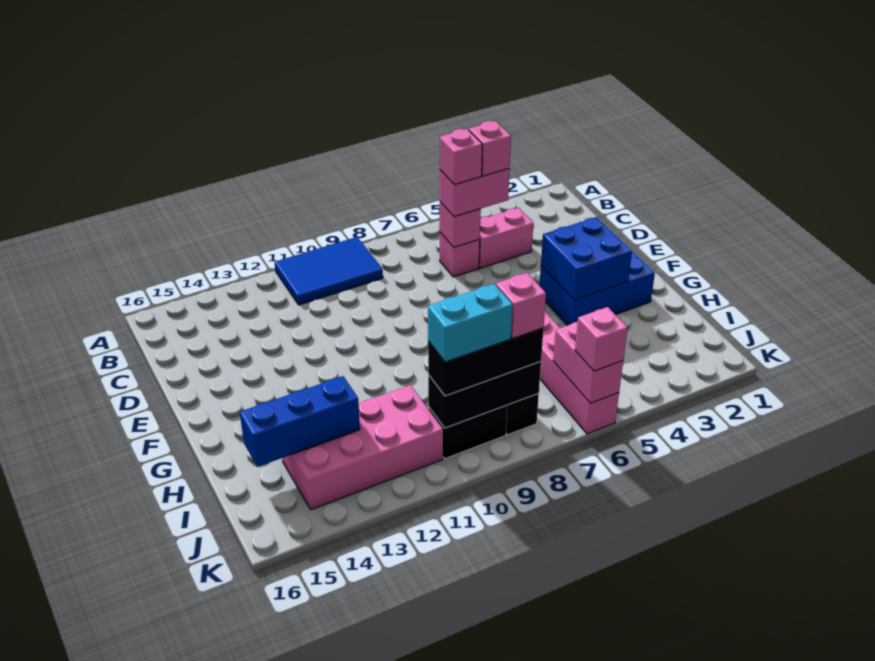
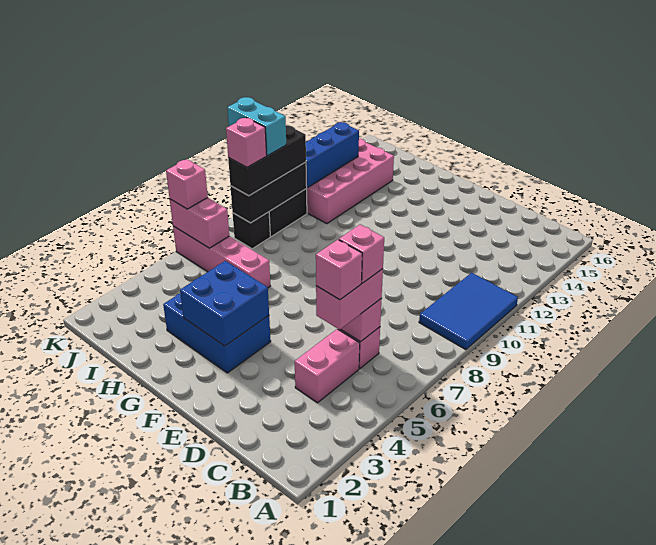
blue 2x3 brick [539,251,655,325] -> blue 2x3 brick turned to [163,294,271,373]
blue 1x3 brick [240,376,360,467] -> blue 1x3 brick moved to [306,122,359,188]
cyan 1x2 brick [428,284,513,362] -> cyan 1x2 brick turned to [227,97,286,156]

